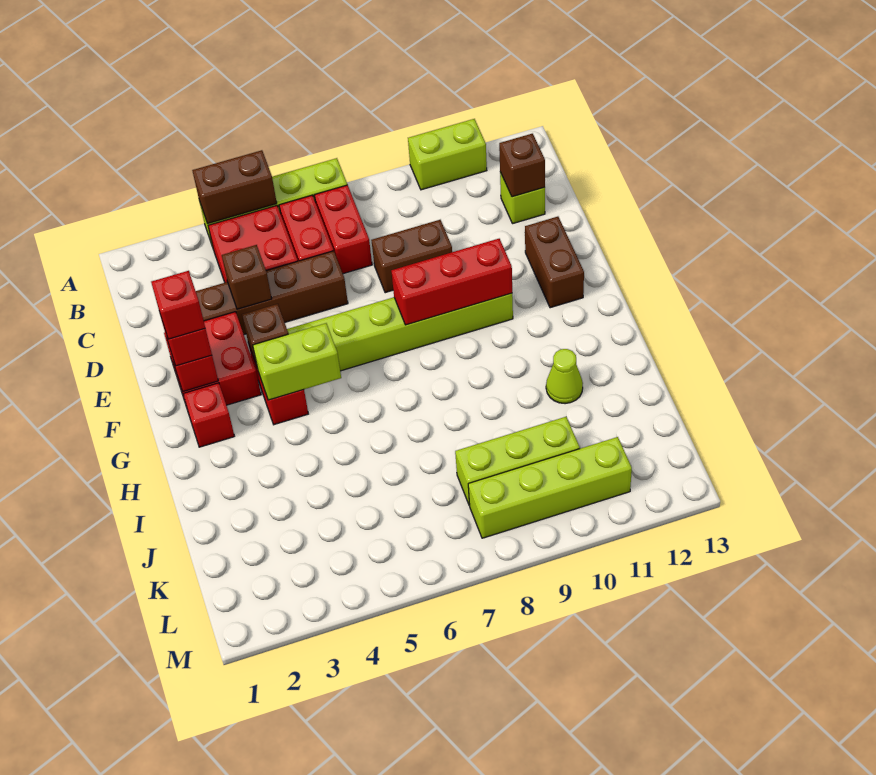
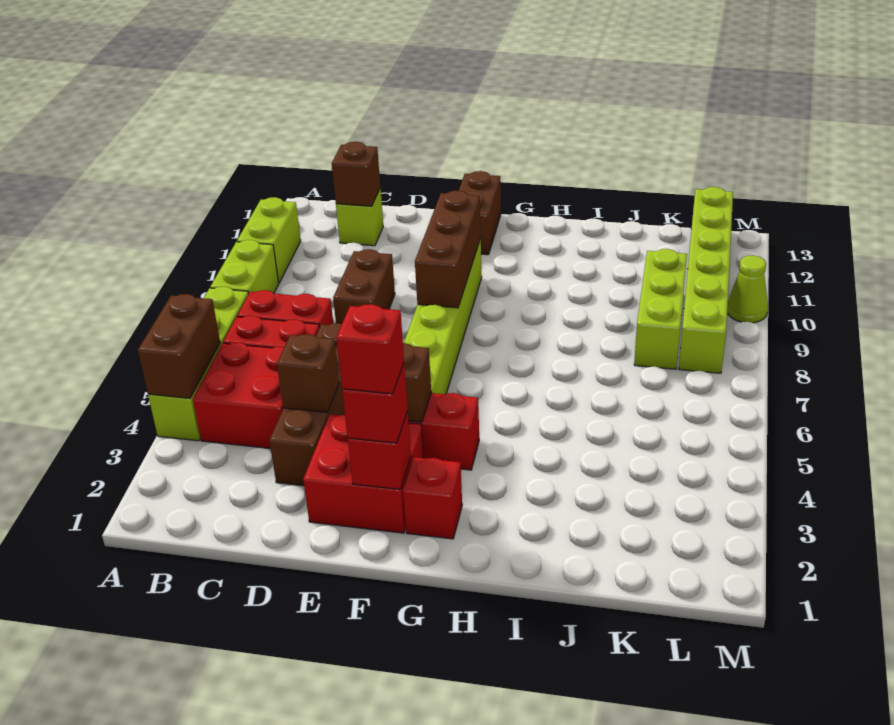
brown 1x2 brick [525,217,584,308] -> brown 1x2 brick turned to [459,171,501,255]
red 1x3 brick [391,239,512,325] -> brown 1x3 brick [415,191,481,308]
lime 1x2 brick [253,323,341,400] -> lime 1x2 brick moved to [210,240,279,294]
lime 1x1 cone [546,349,583,404] -> lime 1x1 cone moved to [727,255,768,323]
lime 1x4 brick [468,437,632,538] -> lime 1x6 brick [679,187,733,373]

